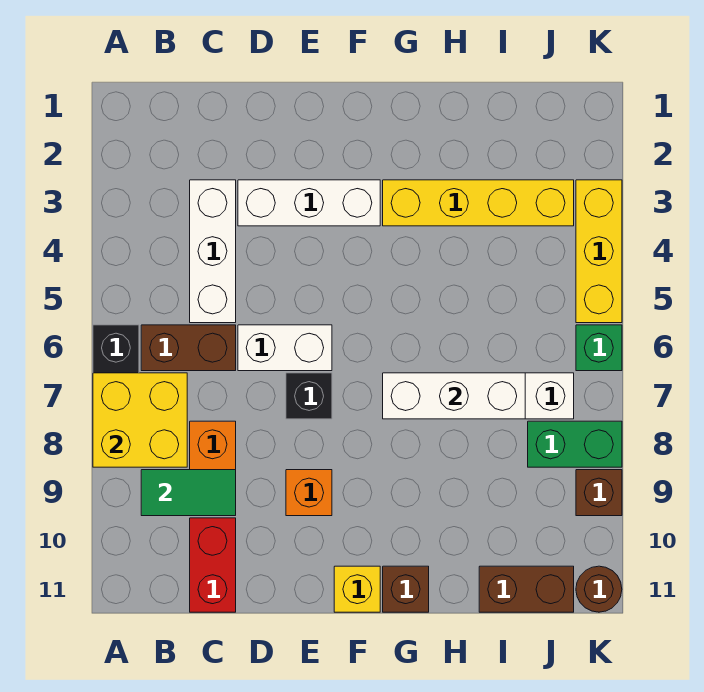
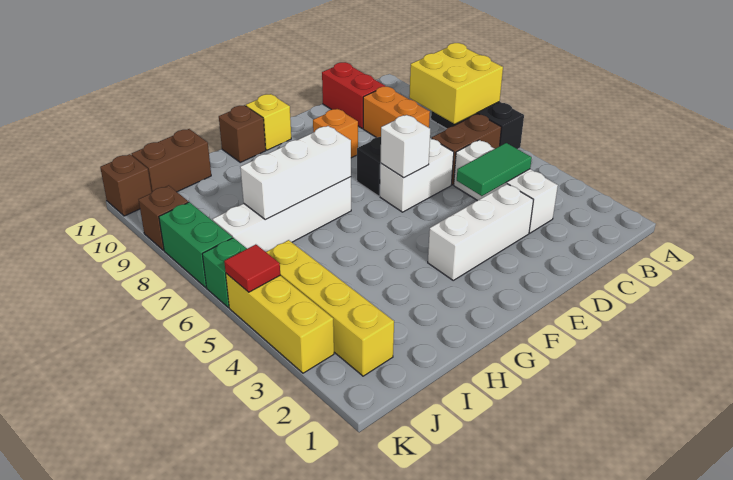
green 1x2 tile [141,470,236,516] -> green 1x2 tile moved to [457,143,532,196]
none -> white 1x1 brick [381,115,430,178]
yellow 1x4 brick [383,180,574,226] -> yellow 1x4 brick turned to [266,240,394,376]
green 1x2 brick [528,421,622,467] -> green 1x2 brick turned to [159,202,232,288]
none -> red 1x1 tile [224,244,280,292]
brown 1x1 round brick [576,566,622,612] -> brown 1x1 brick [100,154,152,216]

